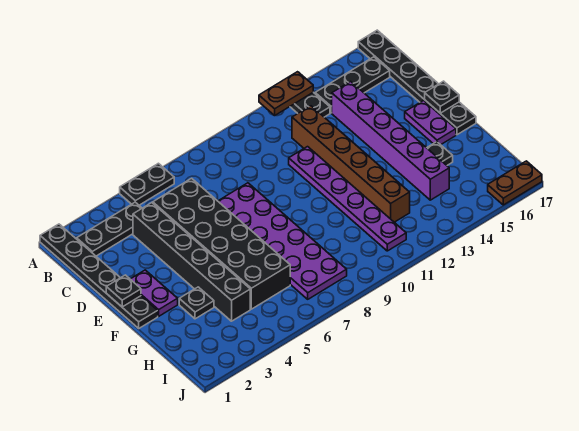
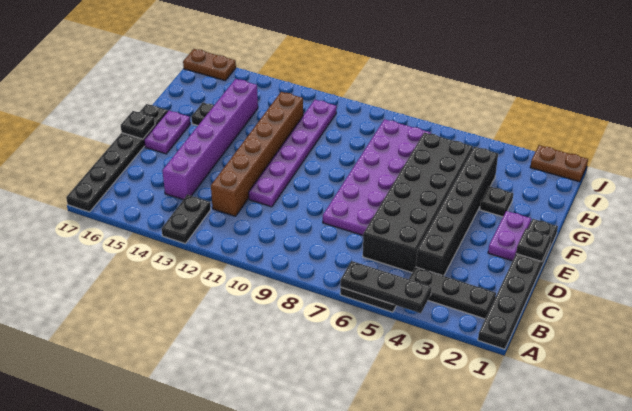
brown 1x2 plate [259,72,313,116] -> brown 1x2 plate moved to [530,145,588,182]
black 1x3 plate [315,57,390,113] -> black 1x3 plate moved to [340,261,432,313]

